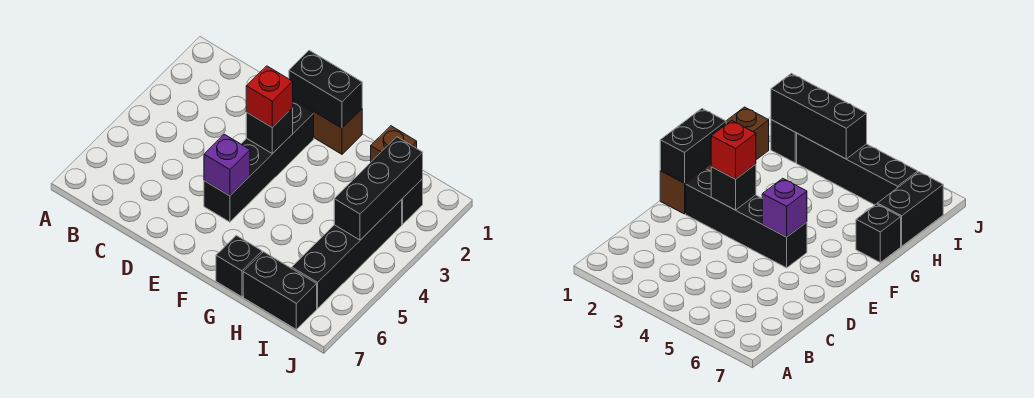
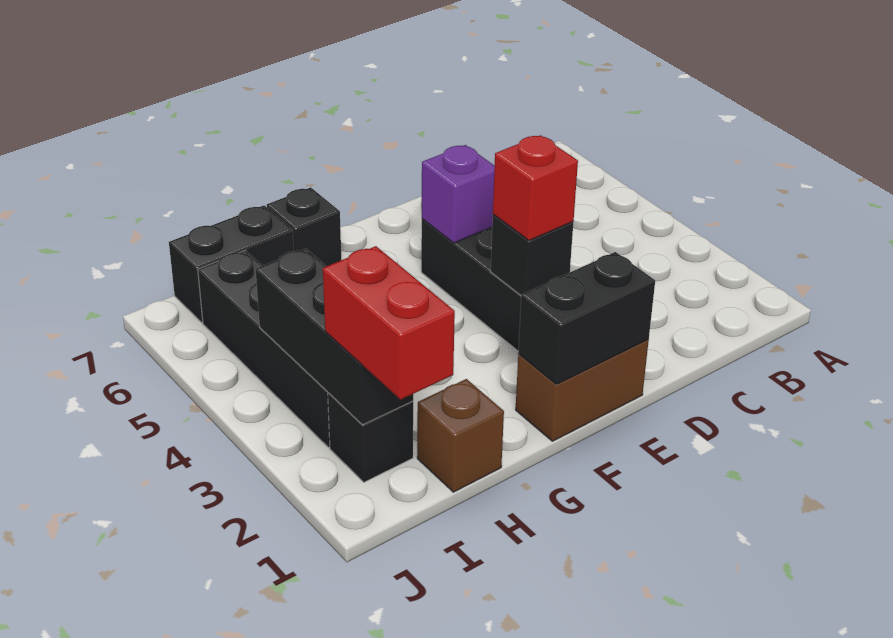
none -> red 1x2 brick [323,246,455,400]

